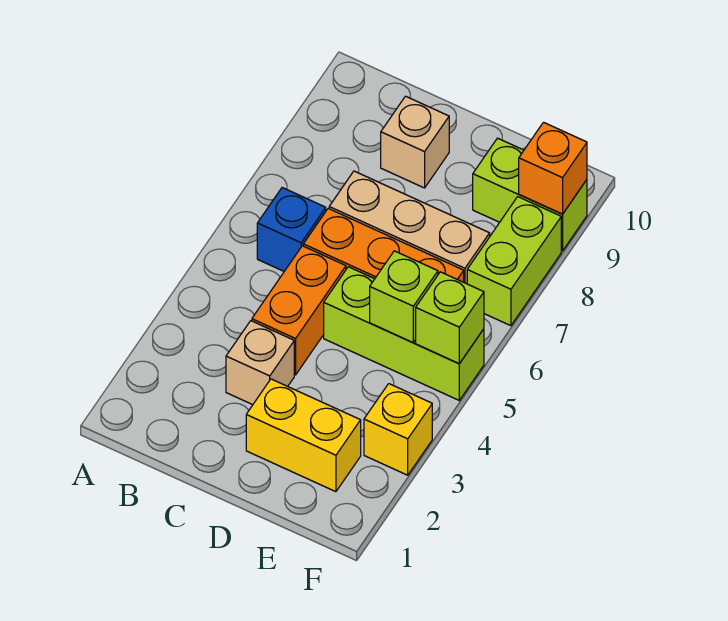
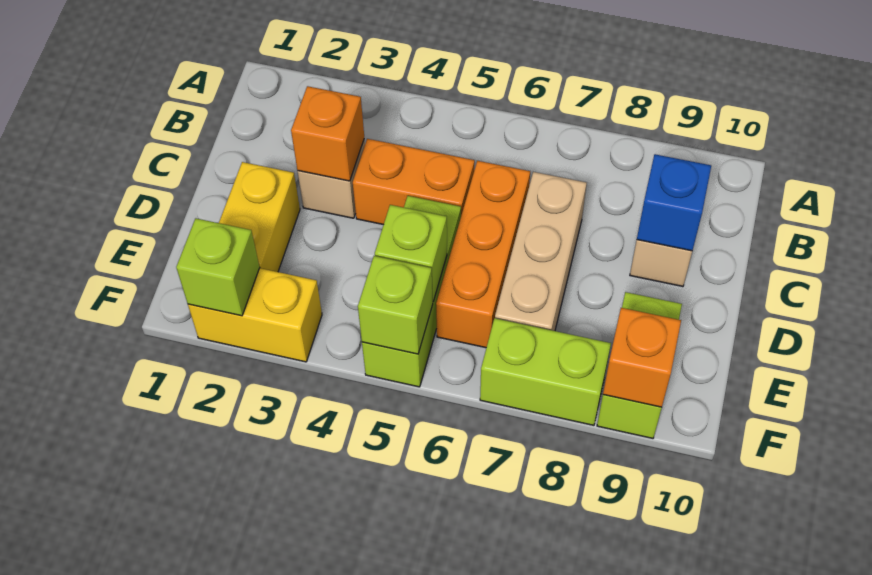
blue 1x1 brick [257,188,326,271] -> blue 1x1 brick moved to [637,154,711,251]
none -> orange 1x1 brick [291,86,364,181]
none -> lime 1x1 brick [176,218,260,316]
yellow 1x1 brick [364,384,432,475] -> yellow 1x2 brick [188,268,322,362]

